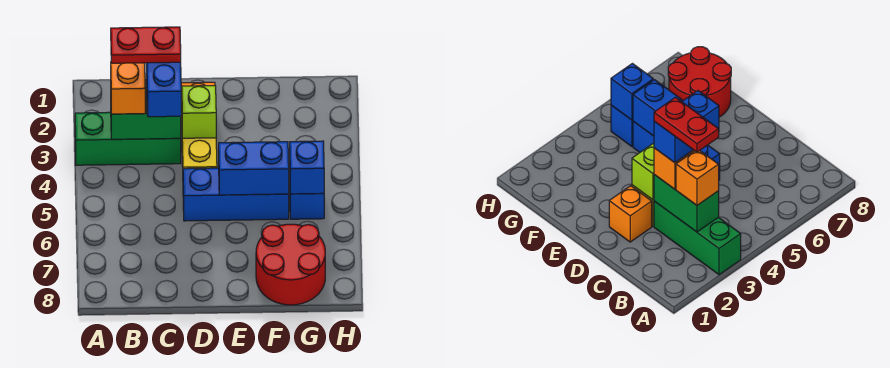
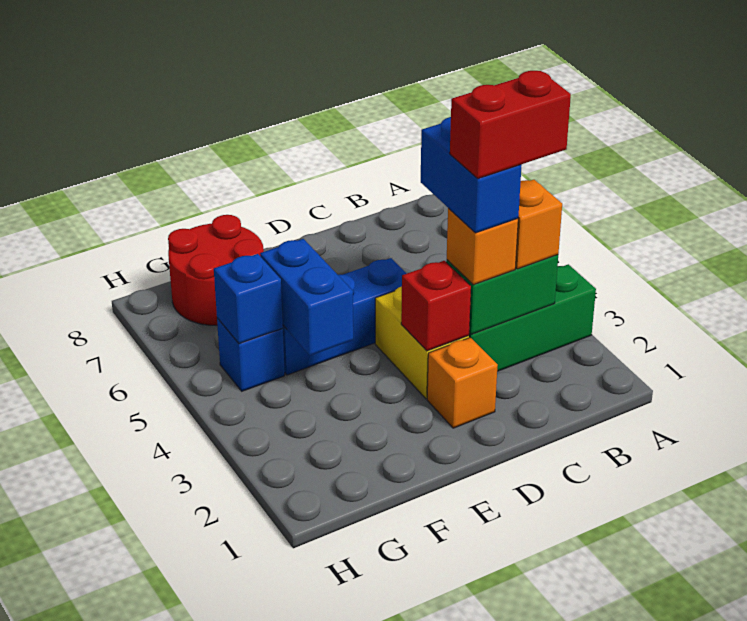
red 1x2 plate [111,27,181,63] -> red 1x2 brick [450,71,571,179]
lime 1x1 brick [182,86,216,138] -> red 1x1 brick [401,261,471,351]
blue 1x2 brick [219,142,289,195] -> blue 1x2 brick turned to [260,239,353,355]

